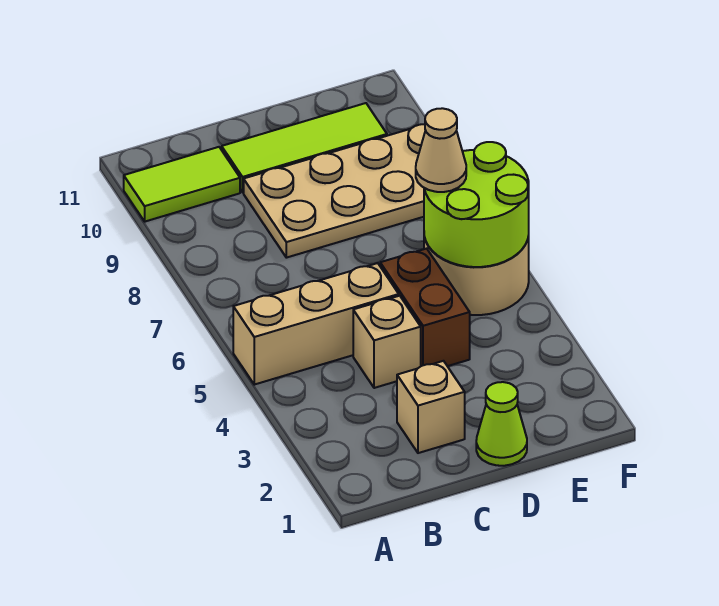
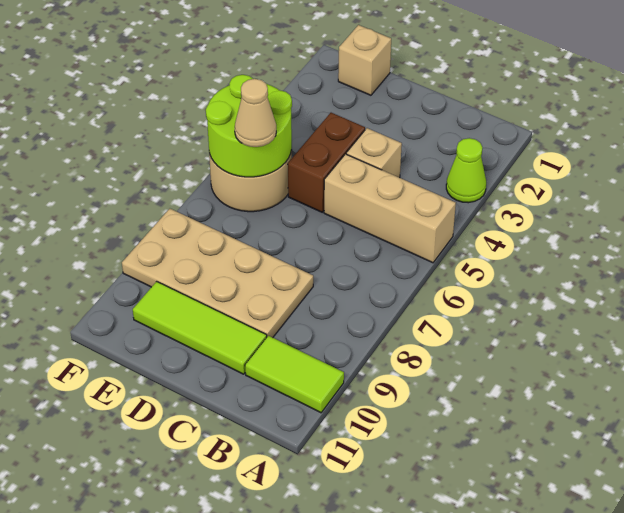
tan 1x1 brick [397,361,465,453] -> tan 1x1 brick moved to [338,25,391,95]
lime 1x1 cone [476,382,527,466] -> lime 1x1 cone moved to [446,138,486,203]

